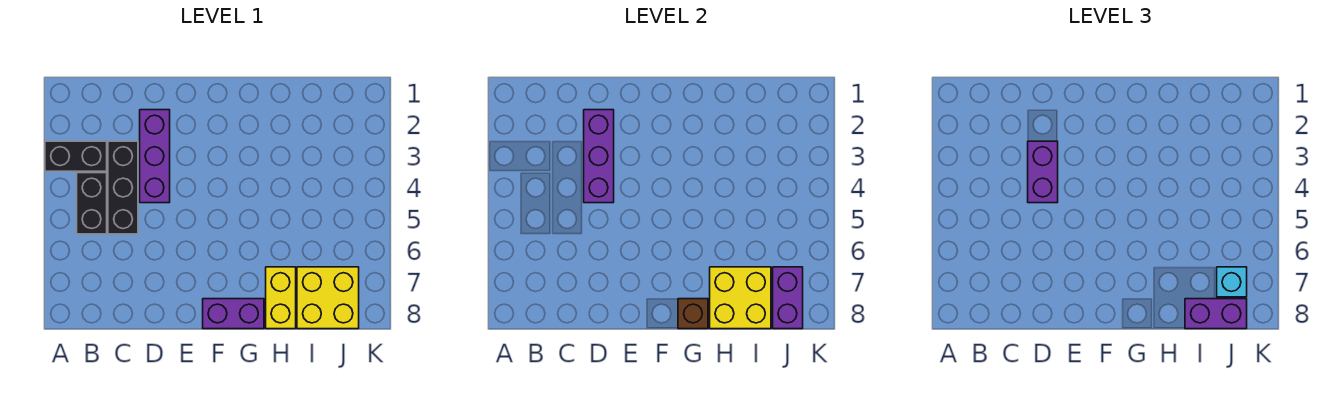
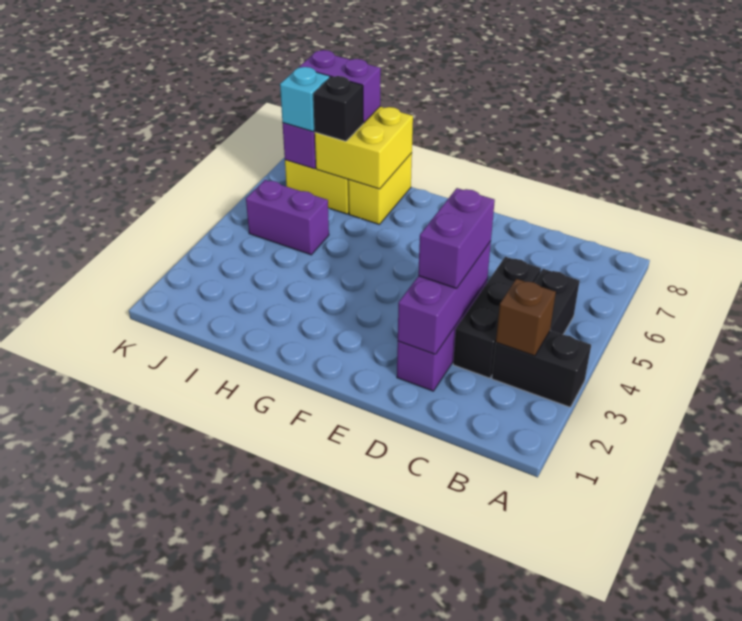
purple 1x2 brick [203,299,264,329] -> purple 1x2 brick moved to [246,180,329,255]
brown 1x1 brick [678,299,708,329] -> brown 1x1 brick moved to [496,279,556,356]
none -> black 1x1 brick [313,76,363,141]

